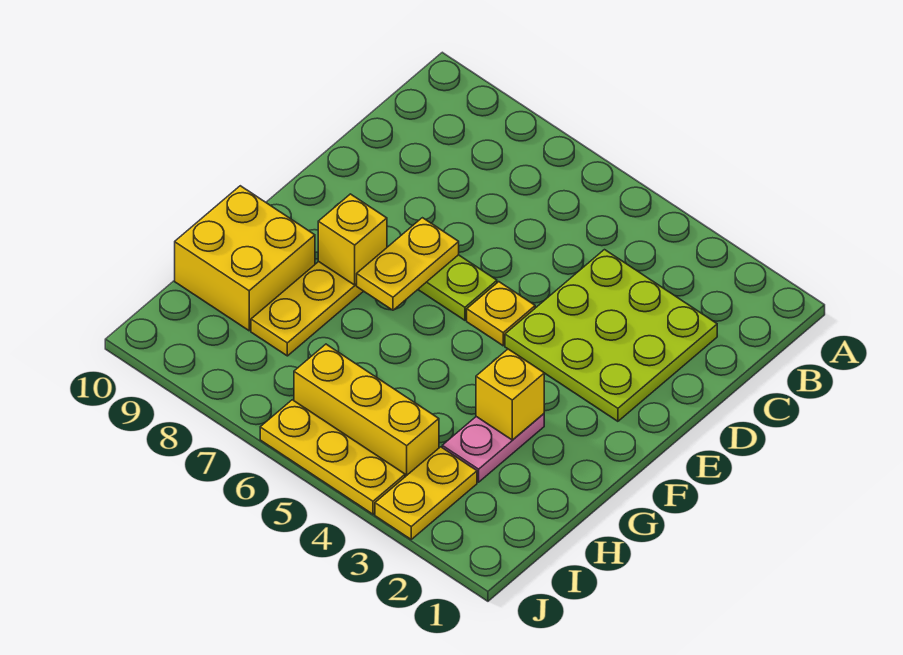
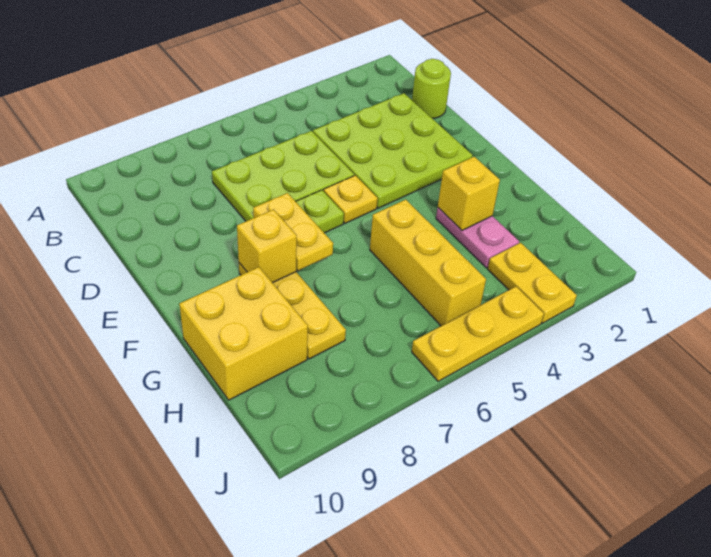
none -> lime 1x1 round brick [412,59,451,118]
none -> lime 2x3 plate [212,131,354,221]
yellow 1x3 brick [294,344,439,477] -> yellow 1x3 brick turned to [370,200,486,326]

